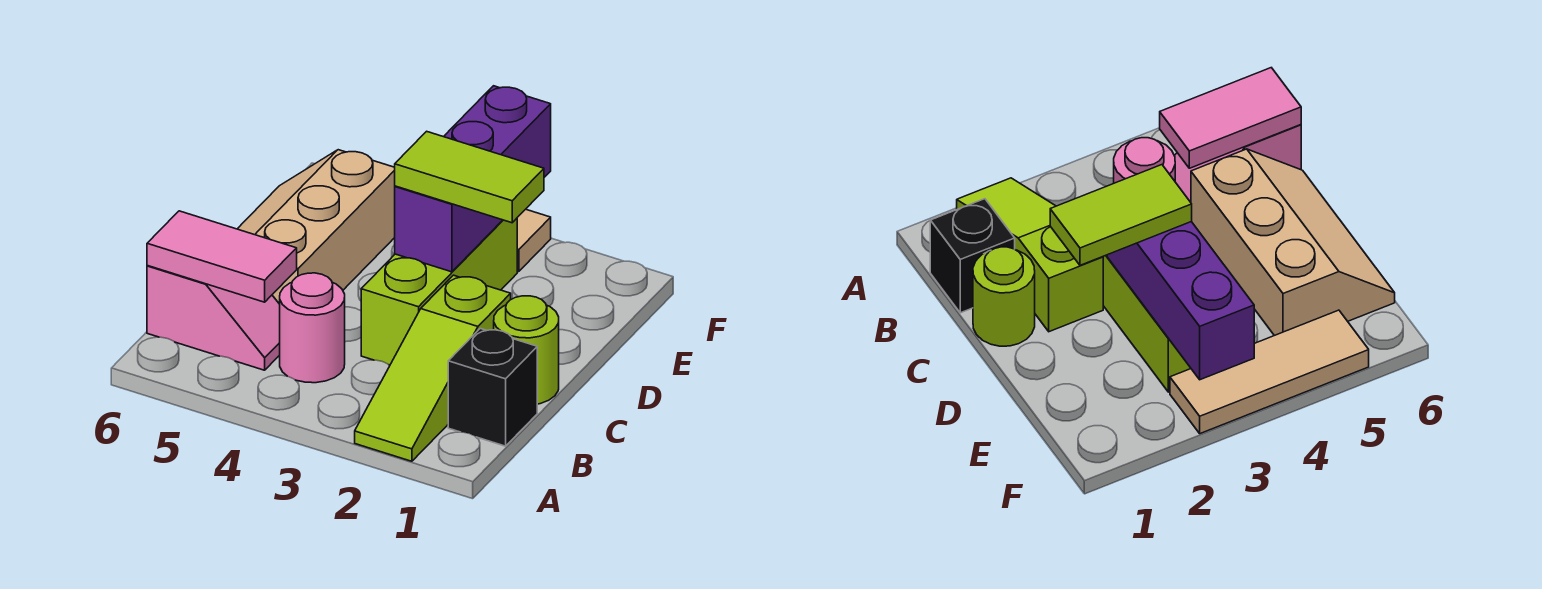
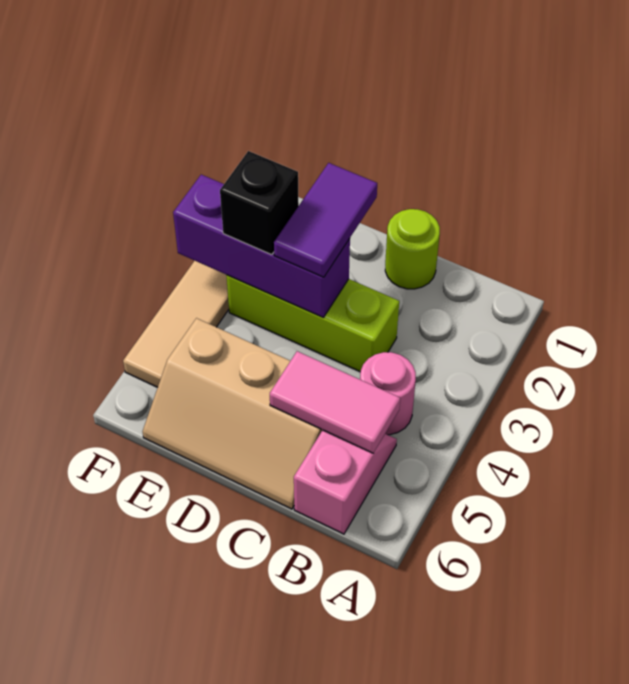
lime 1x3 slope [355,275,511,461] -> none
black 1x1 brick [448,328,537,446] -> black 1x1 brick moved to [220,151,299,255]
pink 1x2 tile [147,211,297,302] -> pink 1x2 tile turned to [270,351,400,453]
lime 1x2 tile [395,131,544,223] -> purple 1x2 tile [274,163,377,277]

